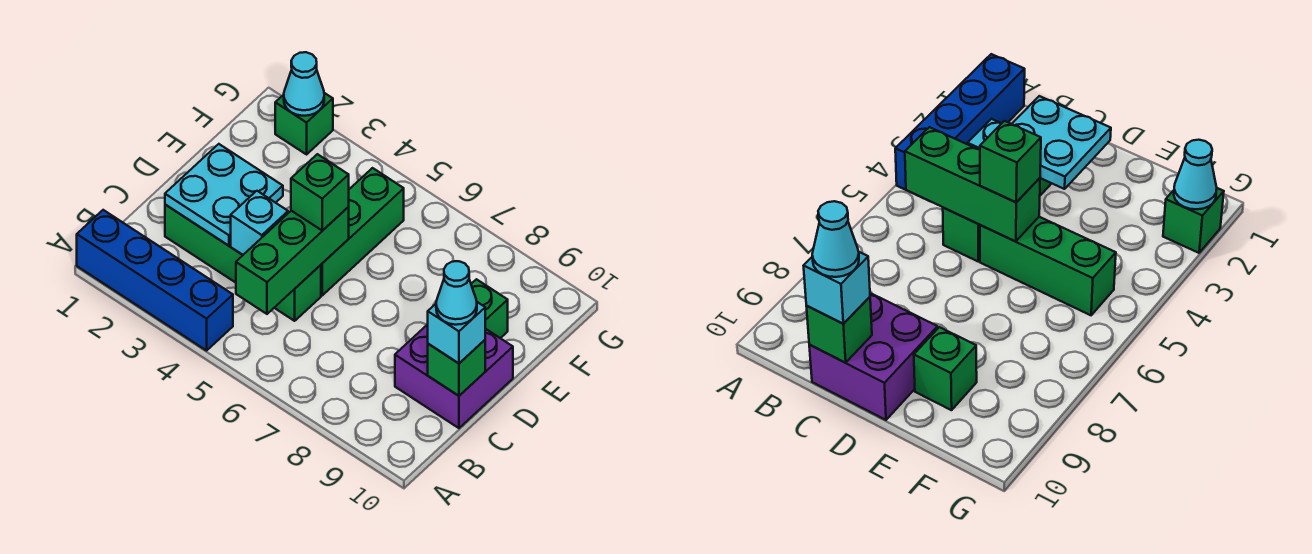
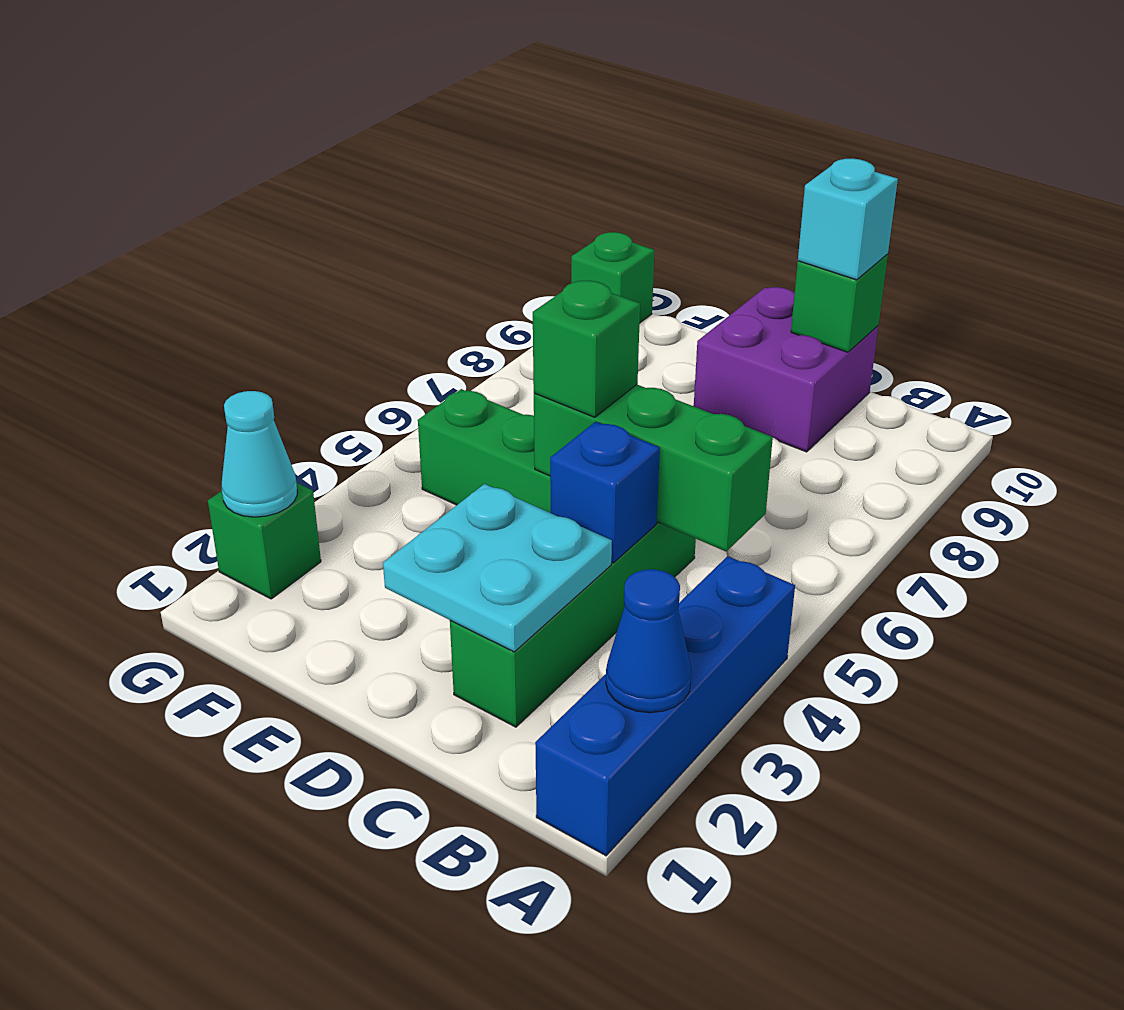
none -> blue 1x1 cone [606,569,691,713]
cyan 1x1 brick [231,191,288,255] -> blue 1x1 brick [550,422,660,563]
cyan 1x1 cone [436,261,477,325] -> none
green 1x1 brick [471,279,508,338] -> green 1x1 brick moved to [571,232,654,323]

